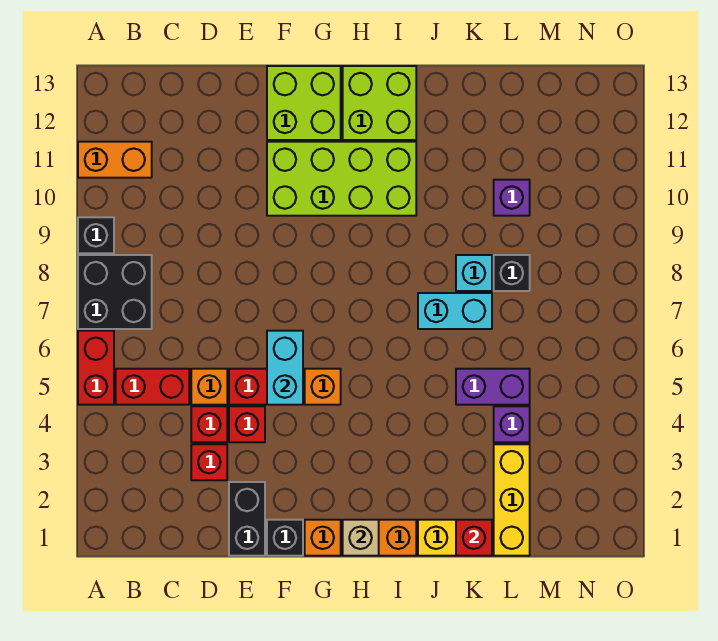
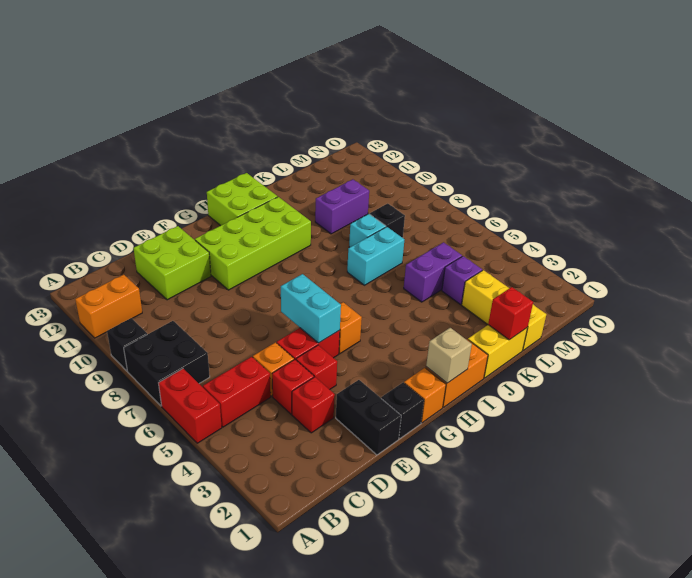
lime 2x2 brick [267,66,341,140] -> lime 2x2 brick moved to [133,226,211,300]
purple 1x1 brick [494,180,530,216] -> purple 1x2 brick [315,179,369,234]

